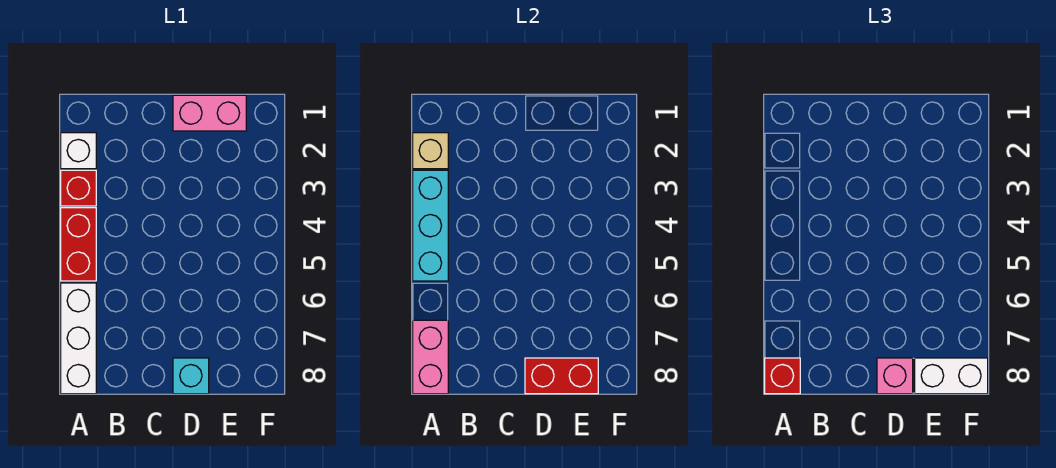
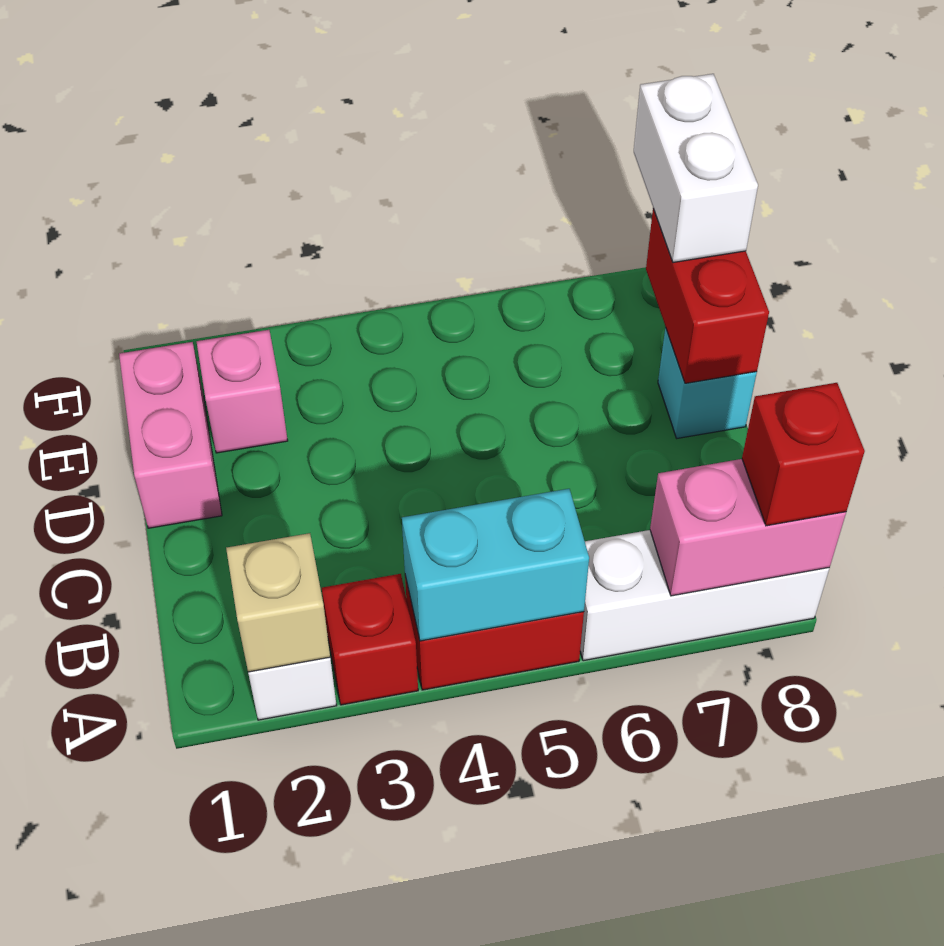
cyan 1x3 brick [413,170,448,281] -> cyan 1x2 brick [402,489,589,641]
pink 1x1 brick [877,358,913,394] -> pink 1x1 brick moved to [197,330,288,453]

